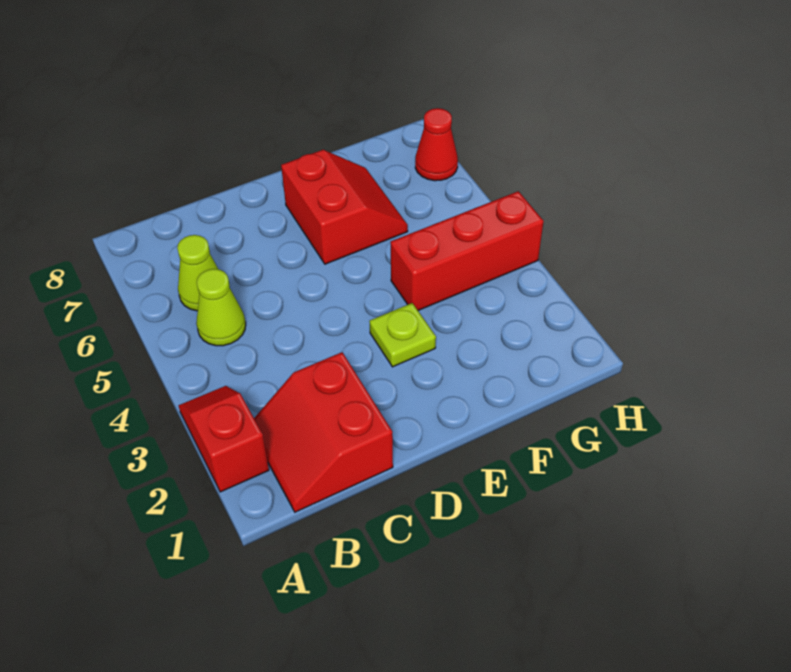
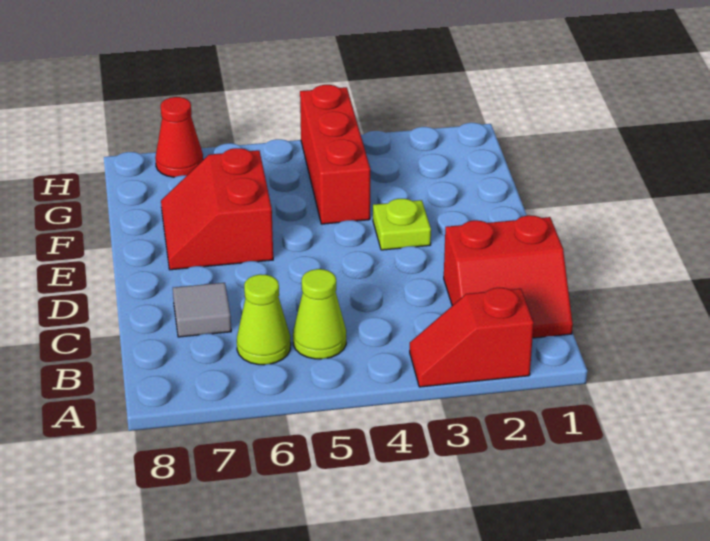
none -> grey 1x1 tile [173,283,231,337]
red 2x2 slope [281,150,408,264] -> red 2x2 slope turned to [161,148,273,270]

